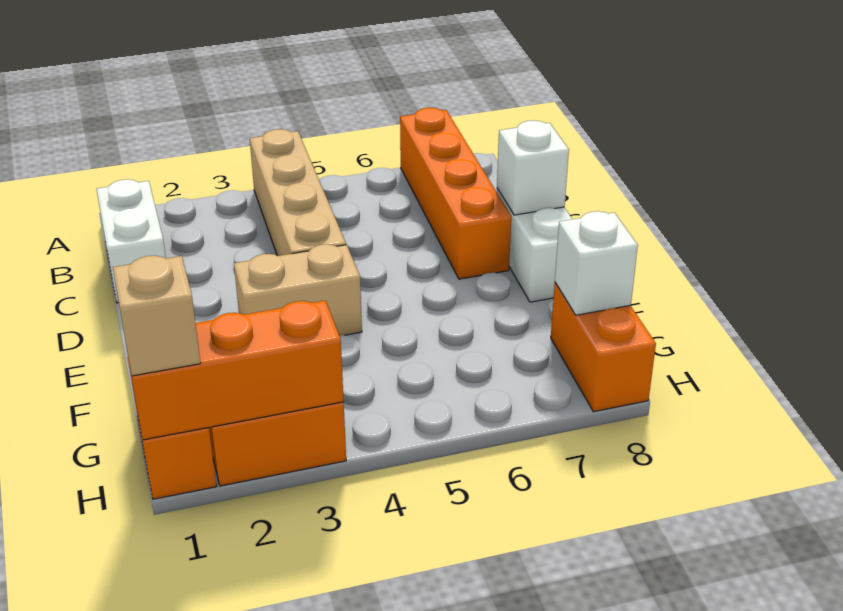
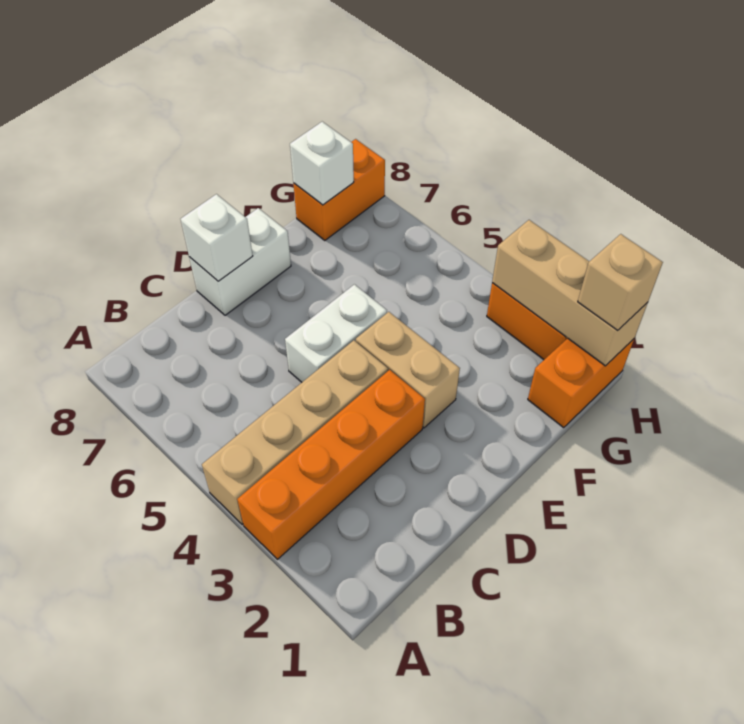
orange 1x4 brick [400,108,511,279] -> orange 1x4 brick moved to [237,370,425,559]
white 1x2 brick [97,179,166,303] -> white 1x2 brick moved to [285,284,387,382]
orange 1x3 brick [126,301,344,440] -> tan 1x3 brick [492,220,648,366]

